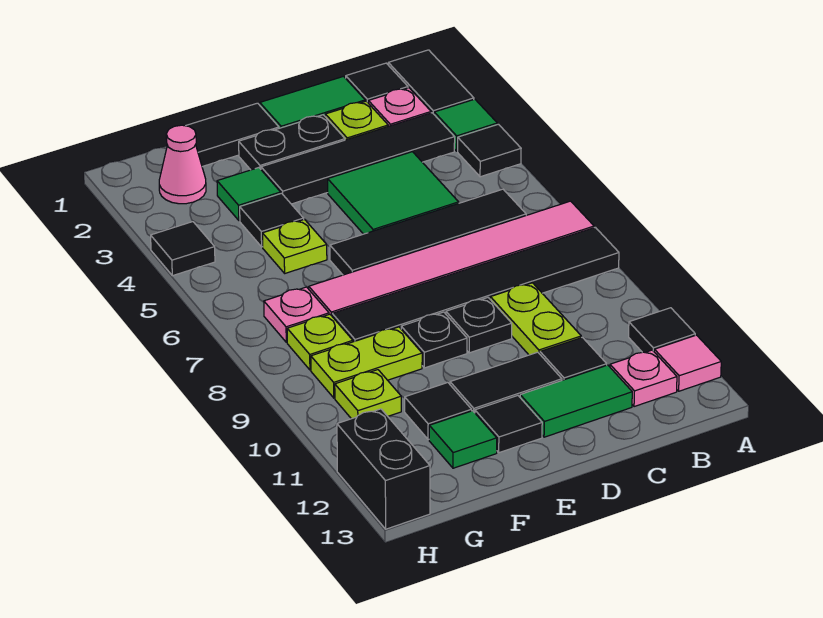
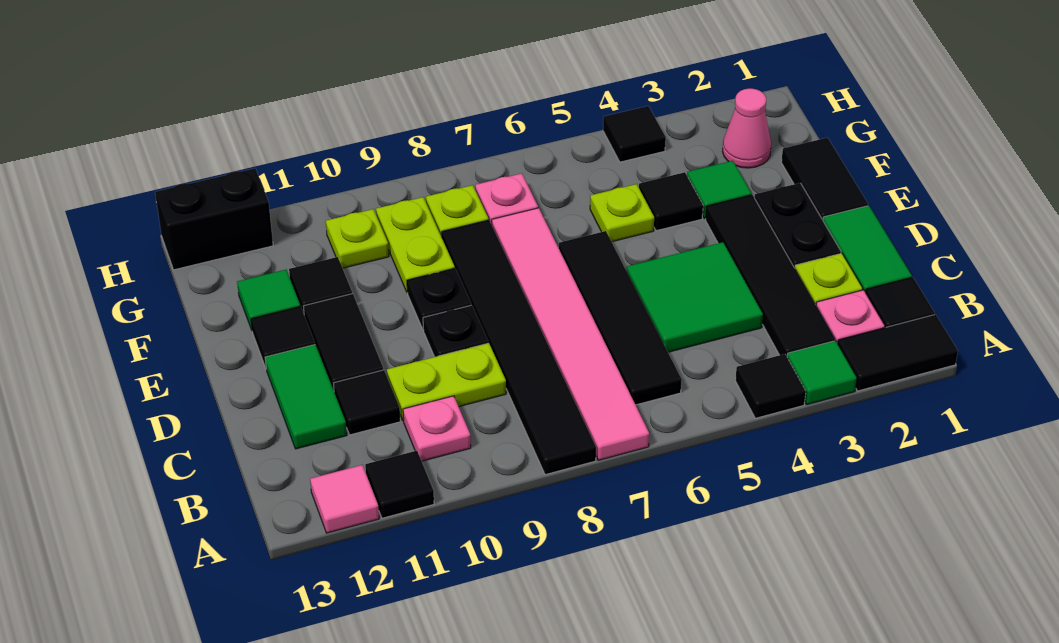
pink 1x1 plate [610,350,677,407] -> pink 1x1 plate moved to [403,396,471,461]

